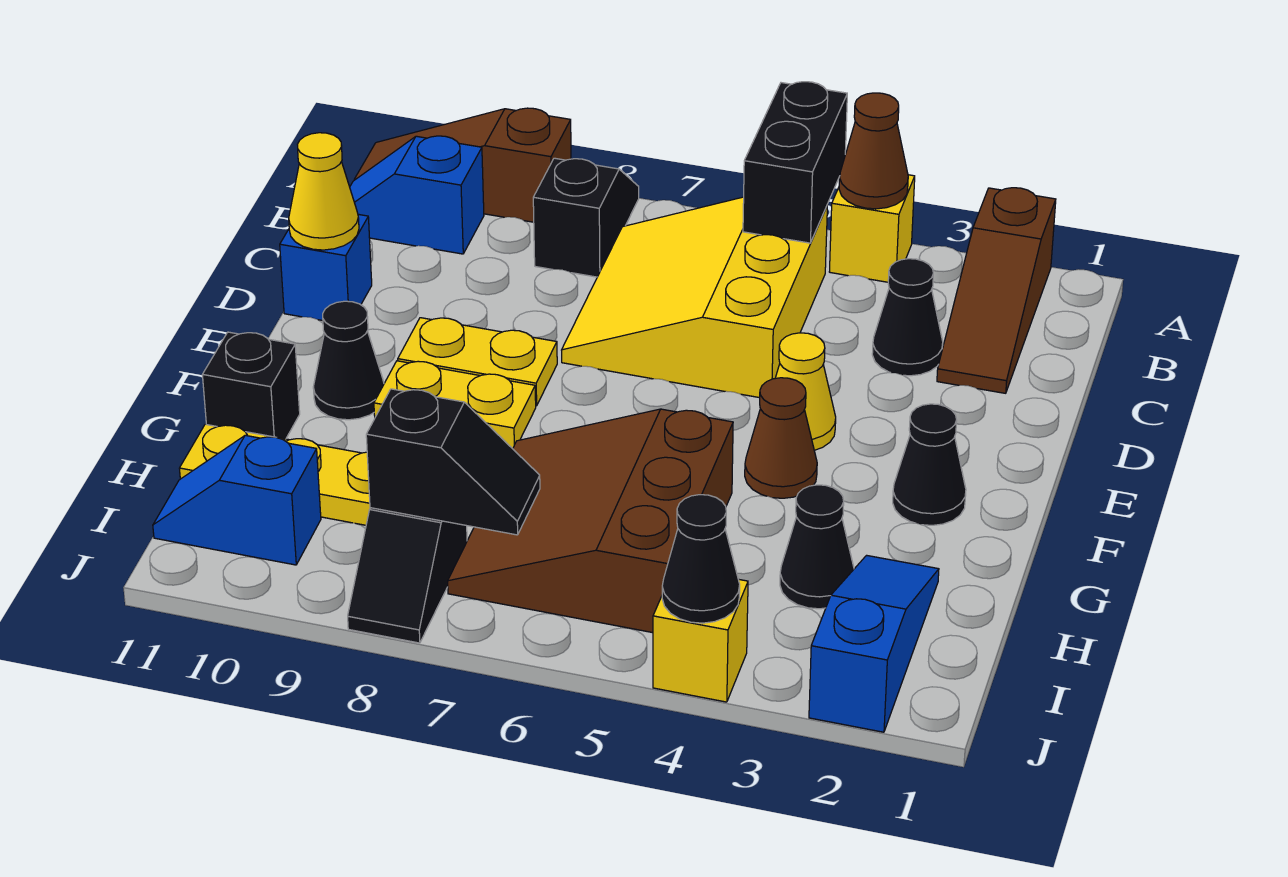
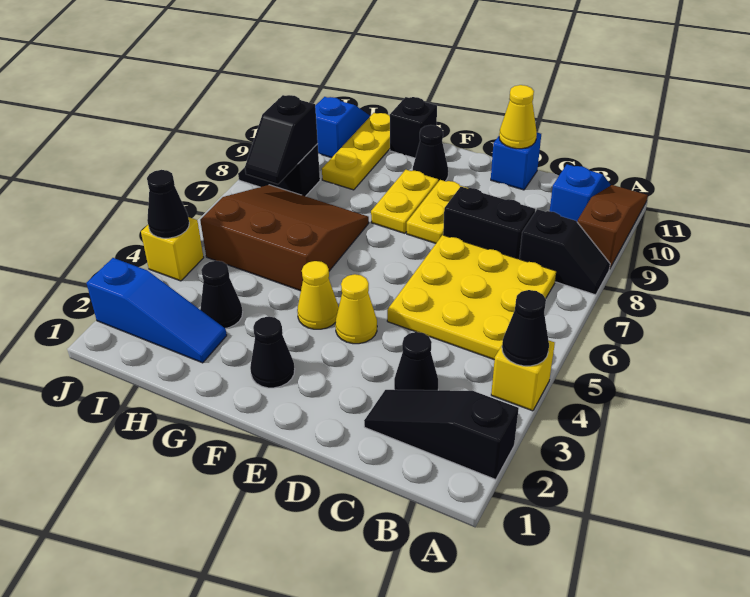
brown 1x3 slope [937,188,1056,393] -> black 1x3 slope [364,390,519,480]
brown 1x1 cone [839,93,908,209] -> black 1x1 cone [502,290,549,366]
black 1x2 brick [743,82,847,243] -> black 1x2 brick moved to [443,187,535,259]
yellow 3x3 slope [562,197,827,398] -> yellow 3x3 plate [387,235,556,360]
brown 1x1 cone [745,378,817,498] -> yellow 1x1 cone [297,261,339,329]

